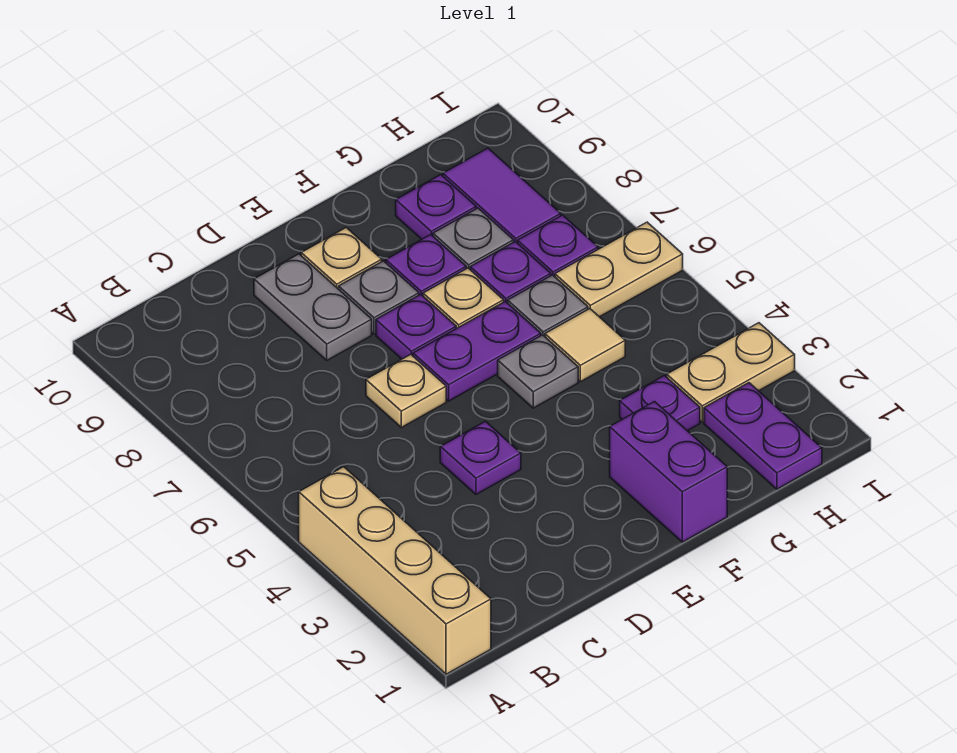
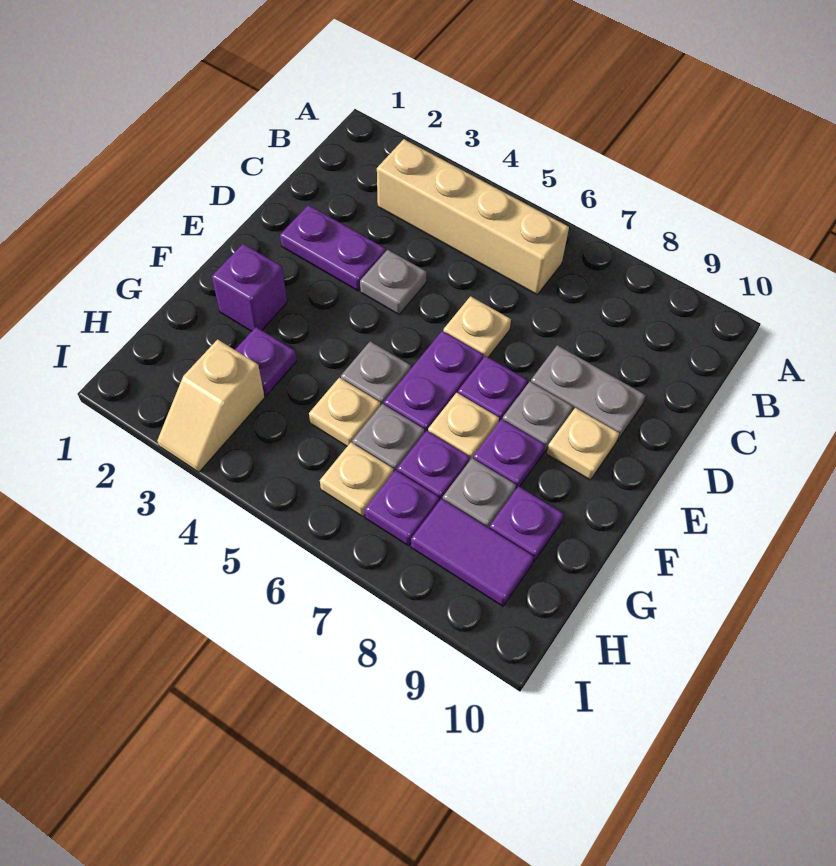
tan 1x4 brick [299,467,491,674] -> tan 1x4 brick moved to [377,139,569,295]
purple 1x1 plate [440,421,521,494] -> grey 1x1 plate [360,250,427,314]
purple 1x2 brick [610,402,727,542] -> purple 1x1 brick [212,244,287,331]
tan 1x1 tile [545,309,625,382] -> tan 1x1 plate [309,378,380,446]
purple 1x2 plate [704,383,822,489] -> purple 1x2 plate moved to [280,205,386,291]
tan 1x2 plate [667,323,795,422] -> tan 1x2 slope [157,339,265,472]
tan 1x2 plate [555,222,683,317] -> tan 1x1 plate [320,443,393,516]

